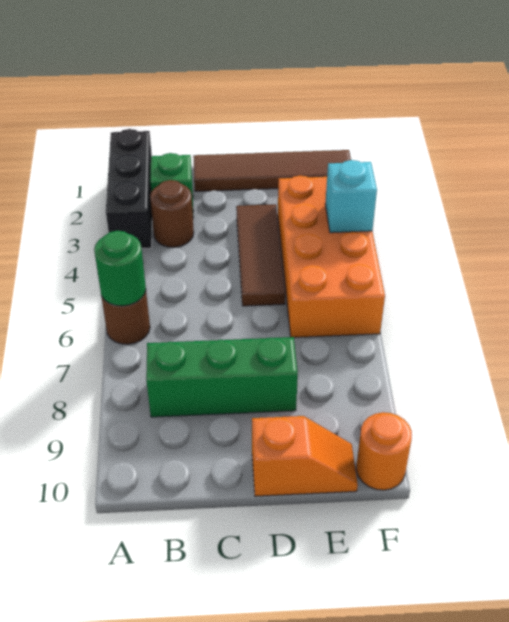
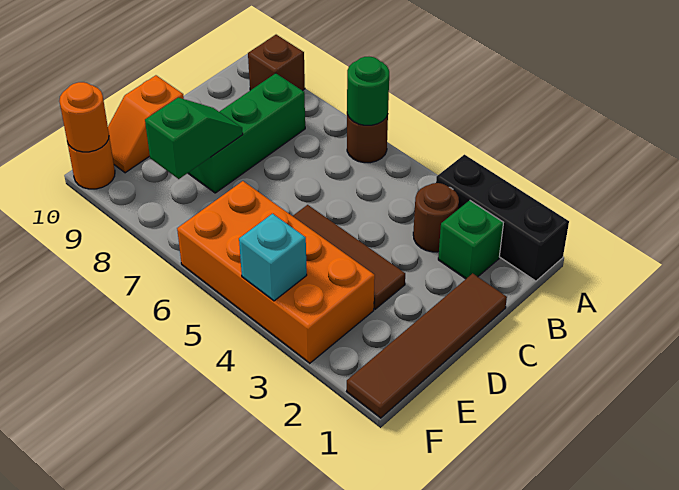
none -> brown 1x1 brick [248,35,305,91]
none -> green 1x2 slope [145,98,243,179]
none -> orange 1x1 round brick [59,82,109,152]

